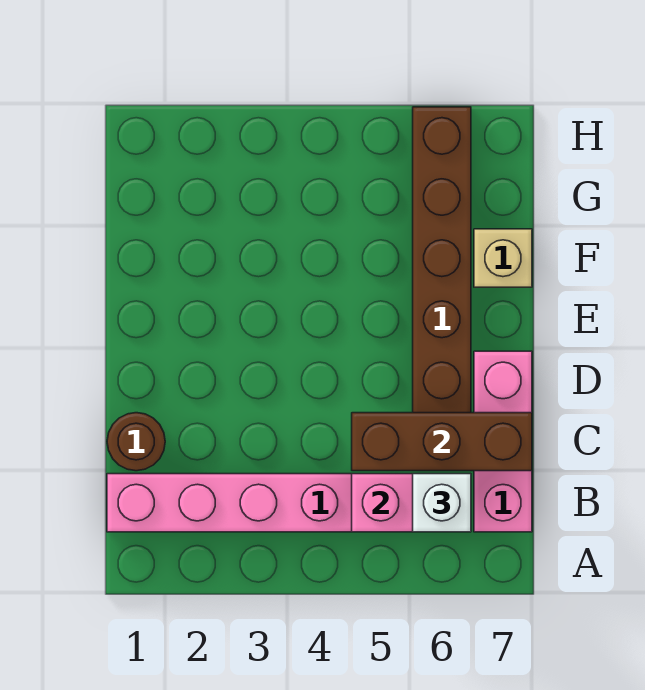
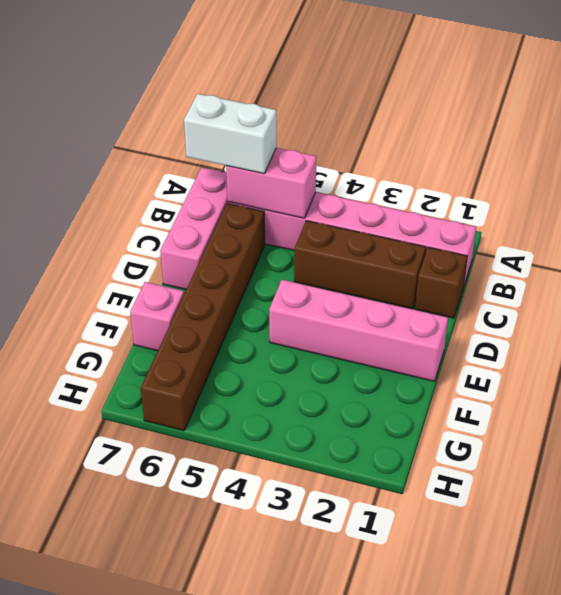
white 1x1 brick [413,474,471,532] -> white 1x2 brick [184,94,276,173]
brown 1x1 round brick [107,413,165,471] -> brown 1x1 brick [415,247,467,318]
brown 1x3 brick [352,413,532,471] -> brown 1x3 brick moved to [294,221,426,309]
none -> pink 1x4 brick [269,280,448,381]
tan 1x1 brick [474,229,532,287] -> pink 1x1 brick [130,282,184,351]

